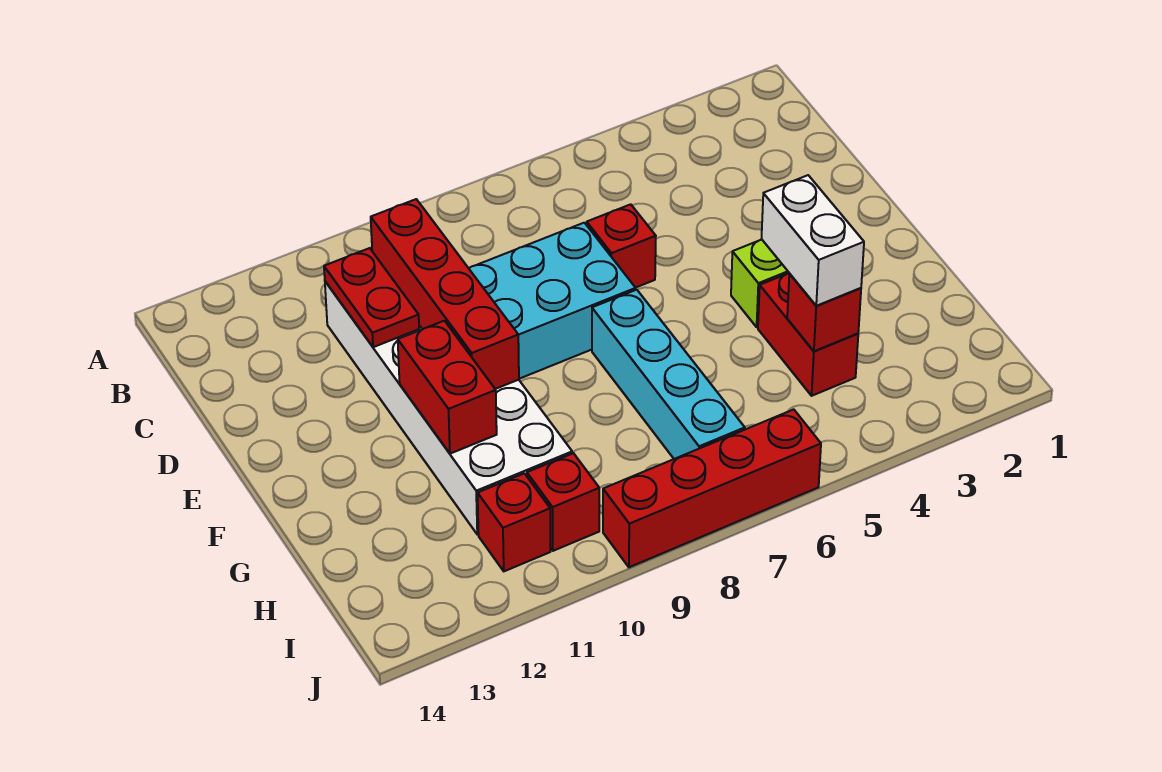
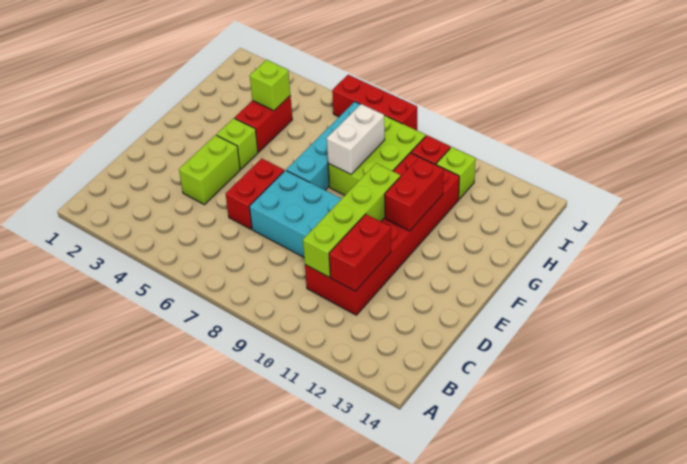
white 2x6 brick [325,282,572,535] -> red 2x6 brick [305,153,459,315]
red 1x4 brick [371,199,519,389] -> lime 1x4 brick [303,163,400,277]
red 1x2 plate [324,248,419,347] -> red 1x2 brick [329,214,391,291]
none -> lime 1x2 brick [179,135,240,205]
red 1x1 brick [587,204,656,288] -> red 1x2 brick [226,158,284,229]
white 1x2 brick [762,175,864,306] -> white 1x2 brick moved to [327,104,385,174]
none -> lime 2x3 brick [328,116,426,195]
red 1x1 brick [787,274,861,351] -> lime 1x1 brick [250,60,290,111]
red 1x1 brick [478,473,550,571] -> lime 1x1 brick [436,147,476,199]
red 1x4 brick [603,409,821,567] -> red 1x3 brick [332,75,417,130]

